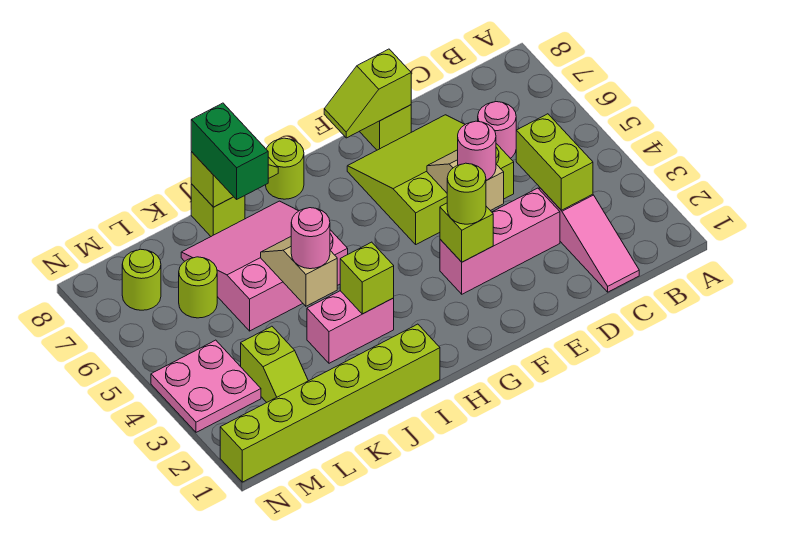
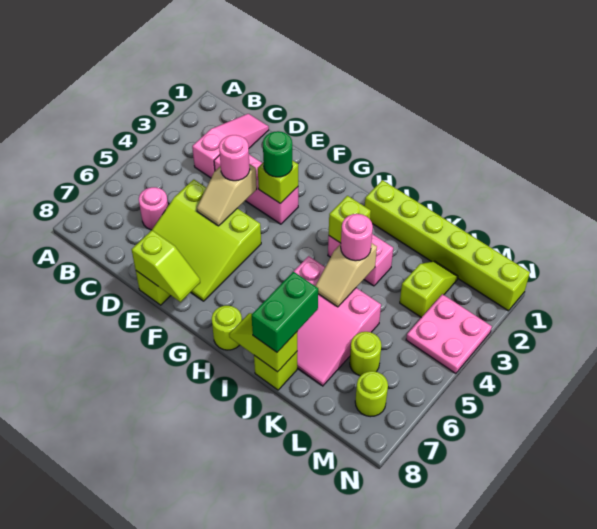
lime 1x2 brick [516,114,593,210] -> none
lime 1x1 round brick [447,163,486,224] -> green 1x1 round brick [263,131,292,177]

